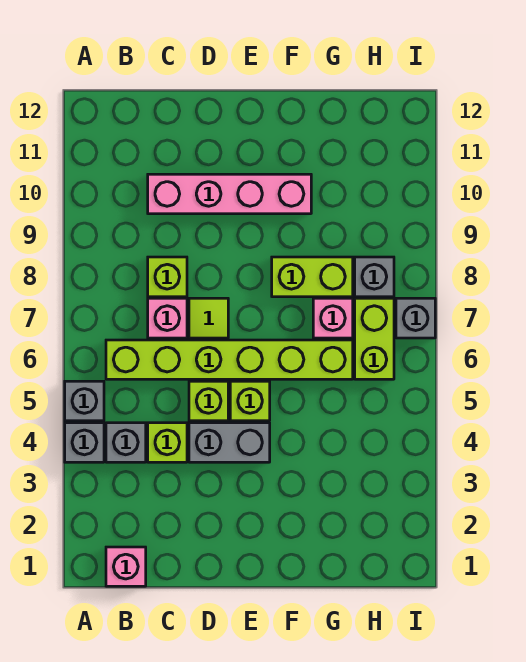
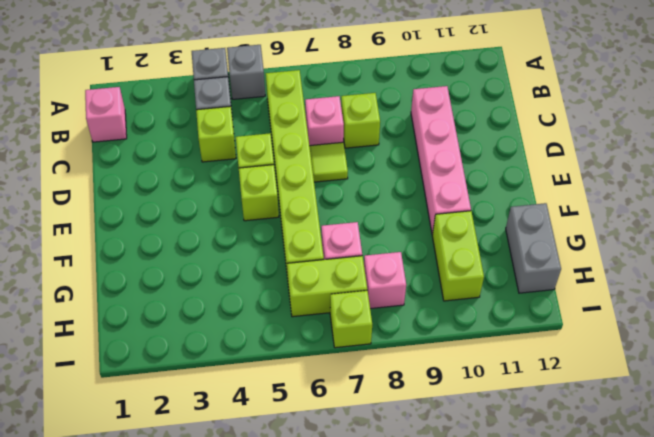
grey 1x2 brick [189,423,270,462] -> grey 1x2 brick moved to [506,203,561,293]
lime 1x2 brick [272,257,353,297] -> lime 1x2 brick moved to [432,211,484,301]
grey 1x1 brick [355,257,394,297] -> pink 1x1 brick [364,252,406,309]
grey 1x1 brick [396,298,435,338] -> lime 1x1 brick [330,290,372,348]

